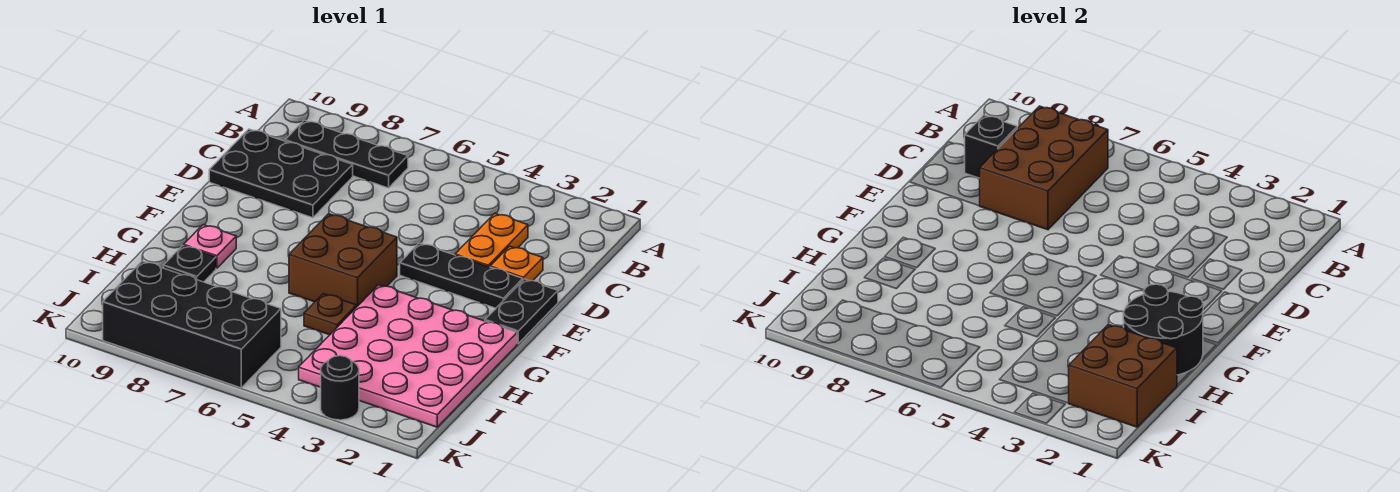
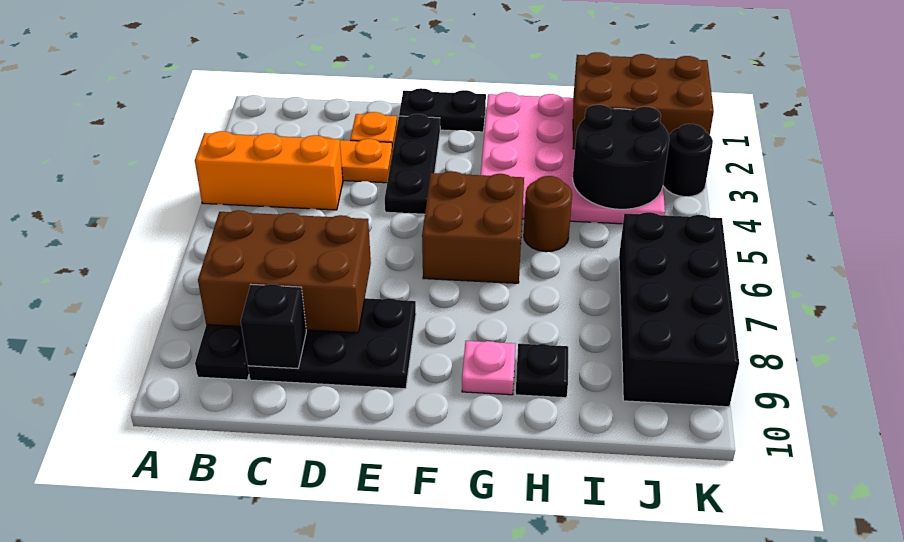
none -> orange 1x3 brick [195,131,343,210]
black 2x3 plate [209,129,353,218] -> black 2x3 plate turned to [248,298,416,389]
black 2x2 round brick [1123,284,1203,375] -> black 2x2 round brick moved to [573,105,669,209]
brown 1x1 plate [304,294,357,335] -> brown 1x1 round brick [524,176,572,252]
brown 2x2 brick [1069,324,1177,427] -> brown 2x3 brick [573,52,714,149]

